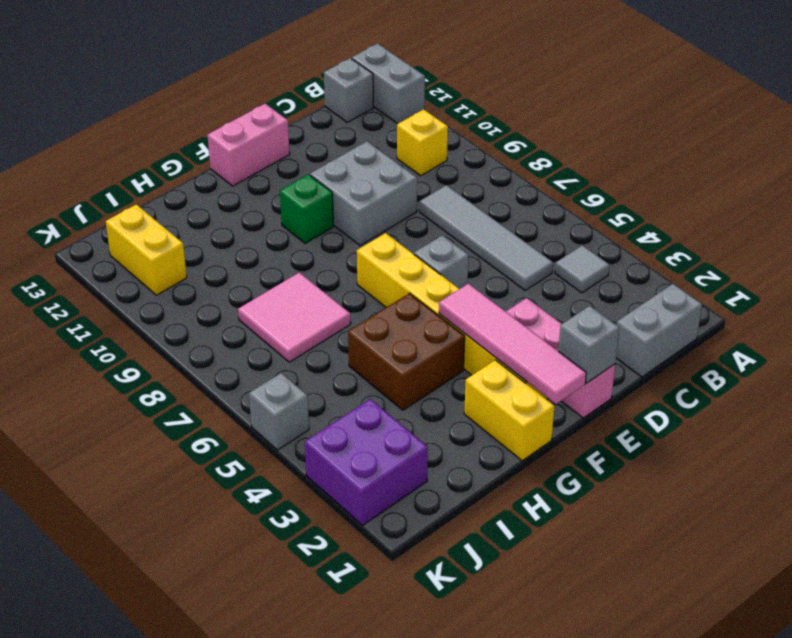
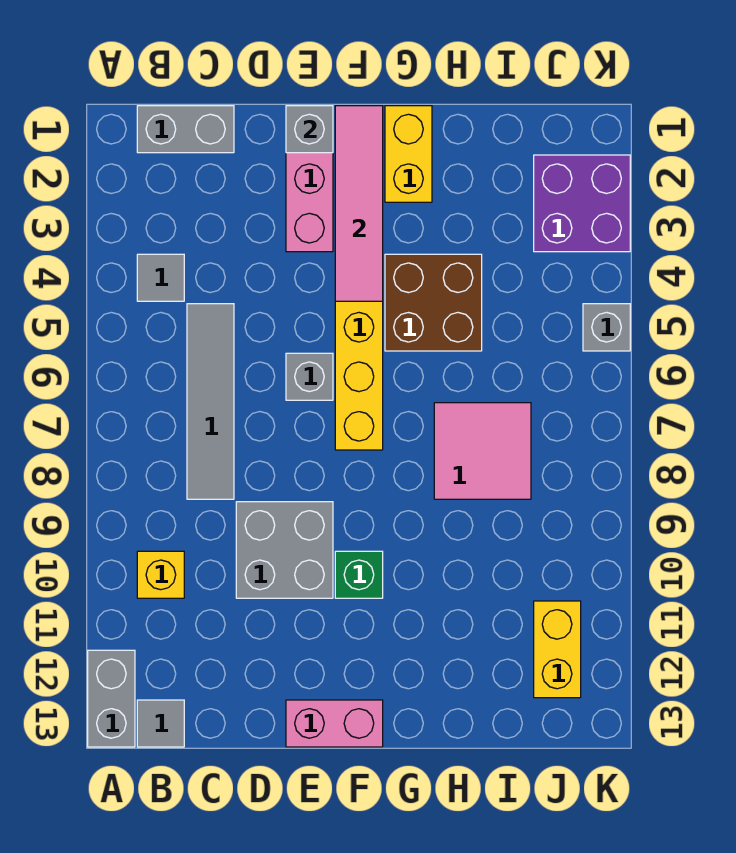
grey 1x1 brick [324,58,373,122] -> grey 1x1 tile [137,700,184,747]

